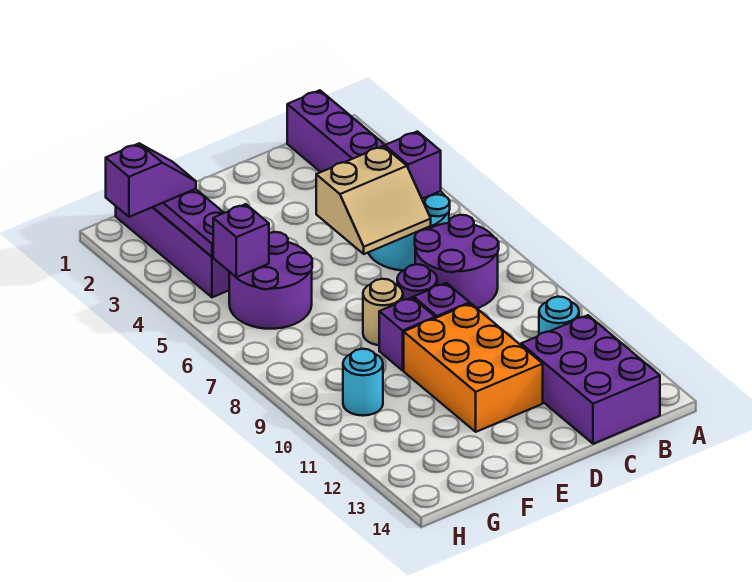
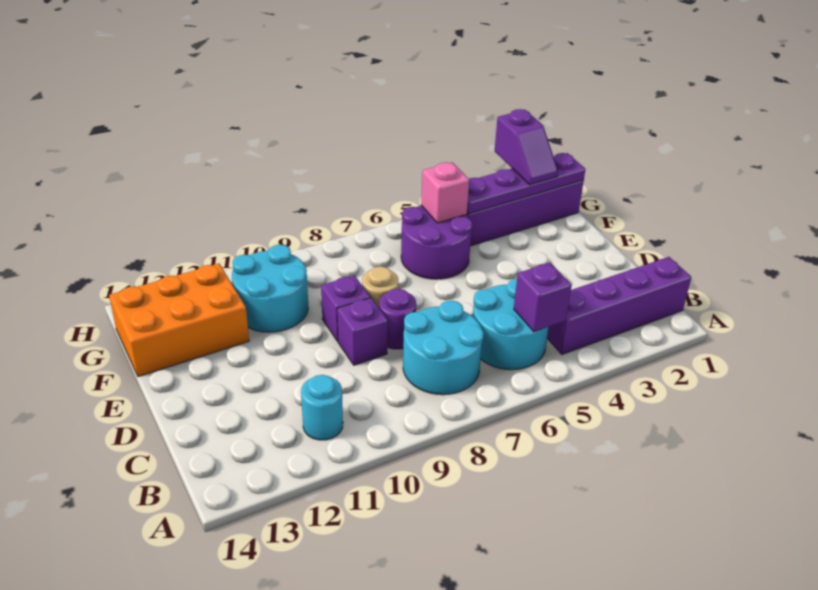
purple 2x2 round brick [415,215,499,308] -> cyan 2x2 round brick [403,300,484,395]
purple 2x3 brick [521,315,660,444] -> none
tan 2x2 slope [316,146,431,254] -> none
orange 2x3 brick [404,303,543,432] -> orange 2x3 brick moved to [109,263,249,377]
purple 1x1 brick [213,204,269,277] -> pink 1x1 brick [421,162,469,223]
cyan 1x1 round brick [343,349,383,416] -> cyan 2x2 round brick [232,245,308,332]

